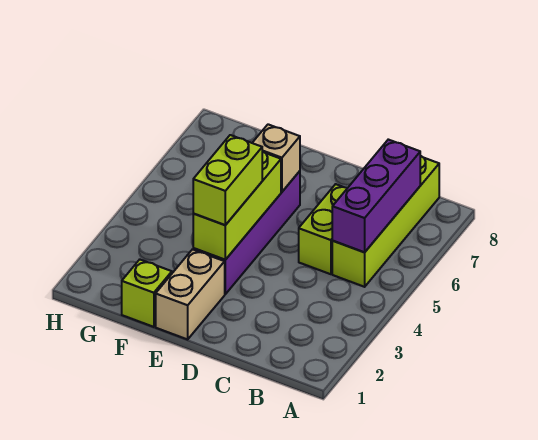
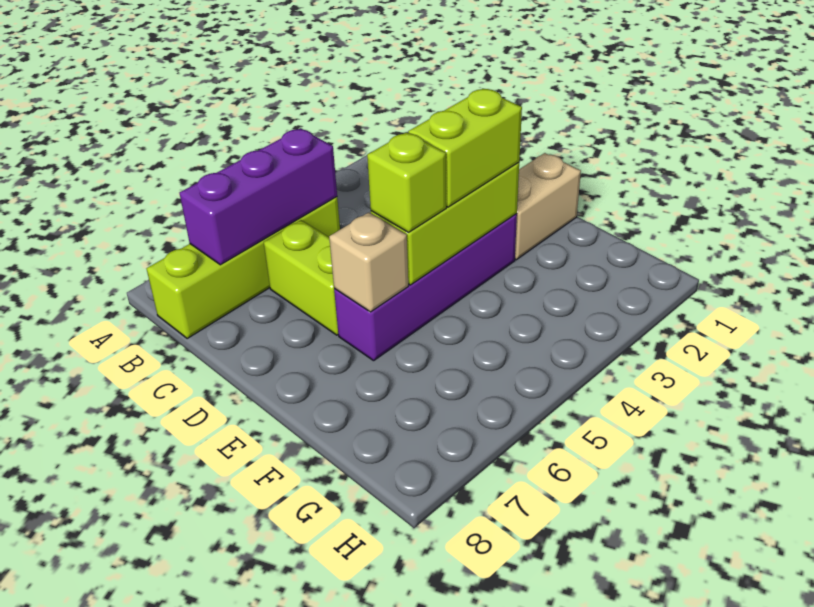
lime 1x2 brick [299,184,347,274] -> lime 1x2 brick turned to [264,220,338,335]
lime 1x1 brick [122,260,172,327] -> lime 1x1 brick moved to [367,132,446,232]

